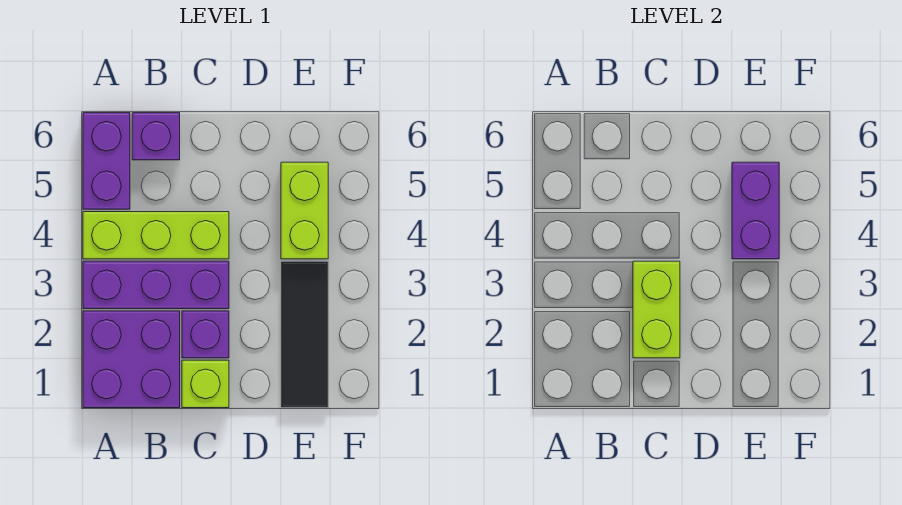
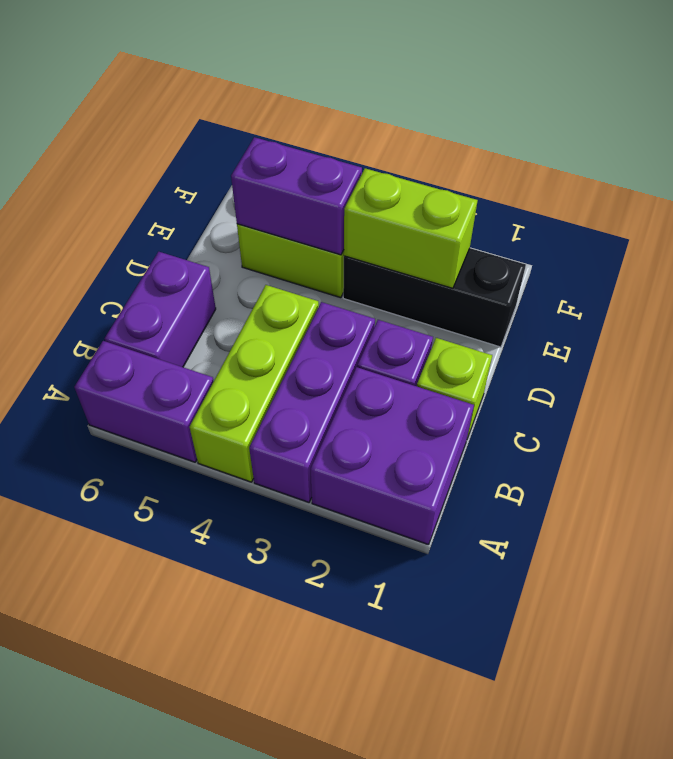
purple 1x1 brick [132,113,180,160] -> purple 1x2 brick [105,252,216,367]
lime 1x2 brick [633,261,680,358] -> lime 1x2 brick moved to [344,168,478,288]
black 1x3 tile [281,261,328,408] -> black 1x3 brick [343,248,526,347]

